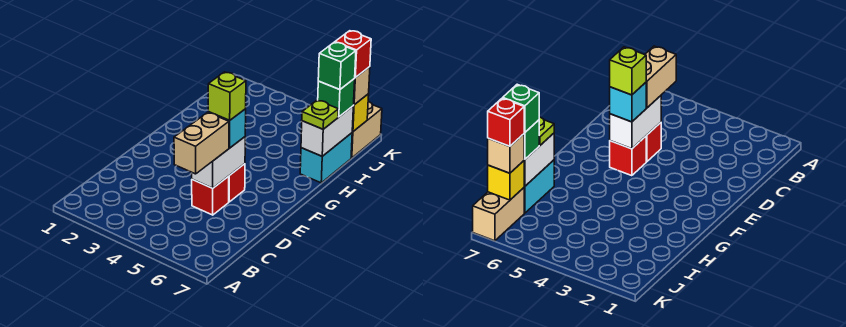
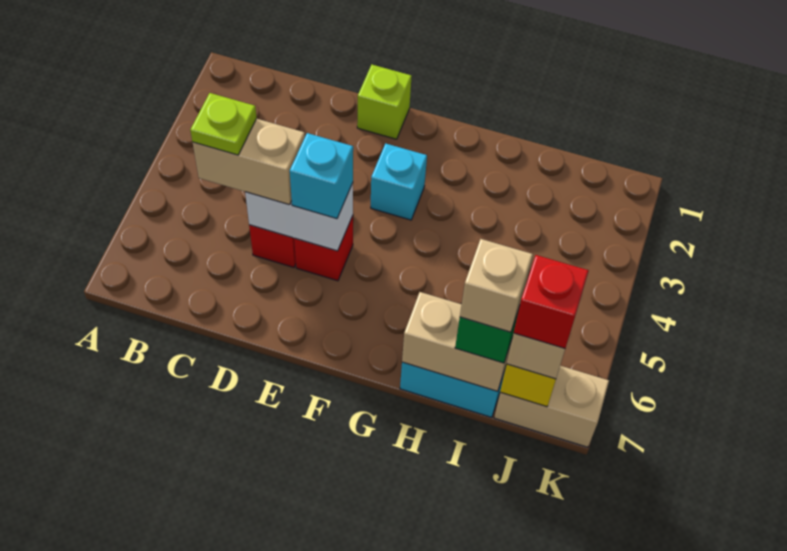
lime 1x1 brick [208,72,246,120] -> lime 1x1 brick moved to [357,65,412,139]
none -> cyan 1x1 brick [371,144,427,220]
white 1x2 brick [301,106,353,156] -> tan 1x2 brick [402,292,512,391]
lime 1x1 plate [302,100,338,129] -> lime 1x1 plate moved to [190,93,257,155]
green 1x1 brick [318,42,356,90] -> tan 1x1 brick [460,239,533,332]

